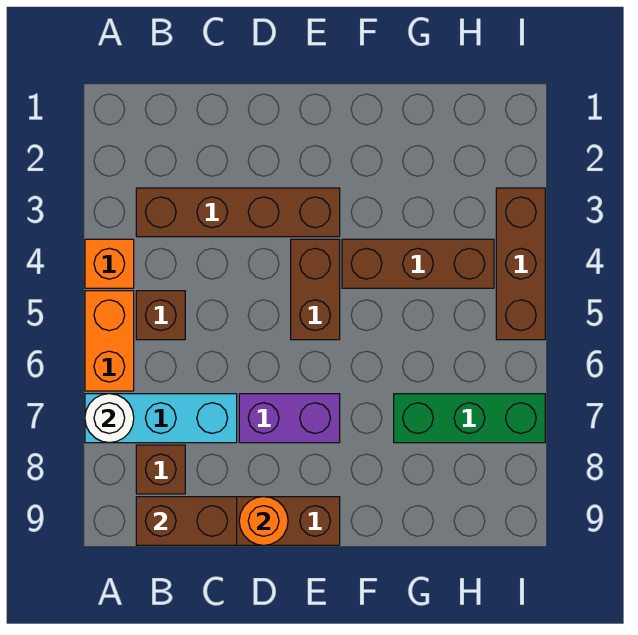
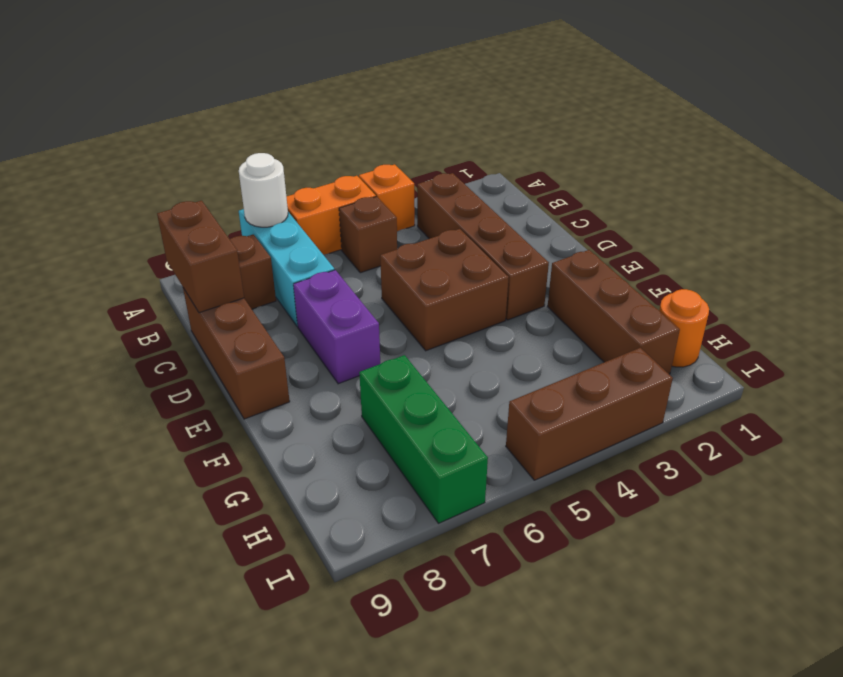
orange 1x1 round brick [239,497,288,545] -> orange 1x1 round brick moved to [659,289,709,367]
brown 1x2 brick [291,239,340,340] -> brown 2x2 brick [380,229,509,351]
brown 1x3 brick [342,239,494,288] -> brown 1x3 brick moved to [548,250,680,374]

